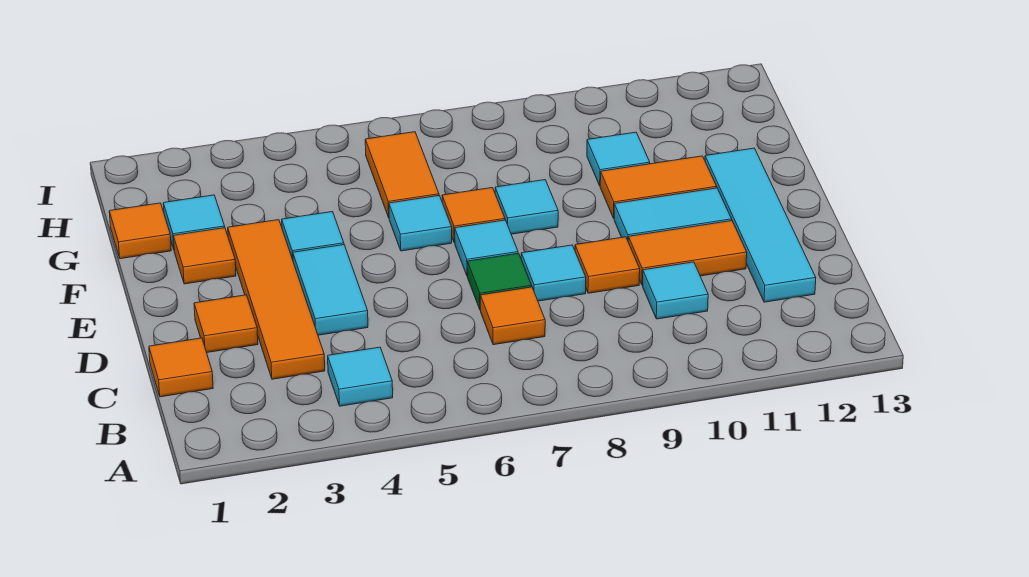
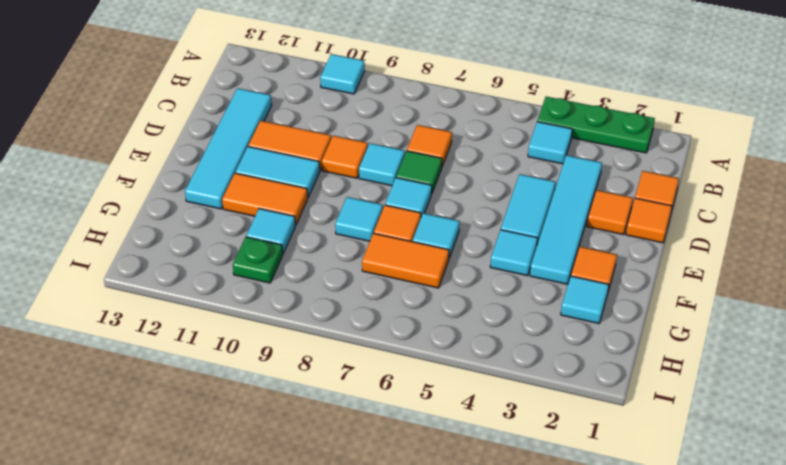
none -> green 1x3 plate [537,97,655,153]
orange 1x4 tile [228,220,325,379] -> cyan 1x4 tile [530,155,602,284]
cyan 1x1 tile [643,262,708,319] -> cyan 1x1 tile moved to [320,54,365,94]
orange 1x1 tile [109,203,171,259] -> orange 1x1 tile moved to [626,198,672,243]
orange 1x2 tile [365,132,439,217] -> orange 1x2 tile turned to [362,233,449,288]
none -> green 1x1 plate [233,237,283,283]

